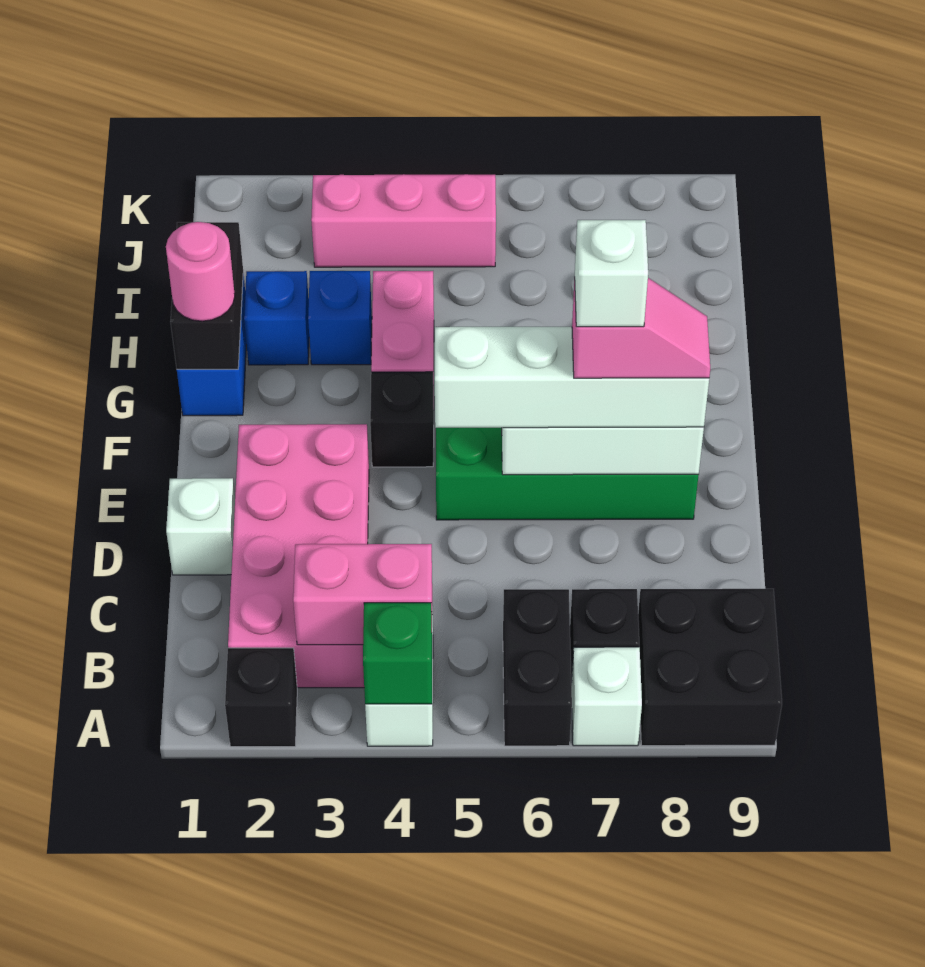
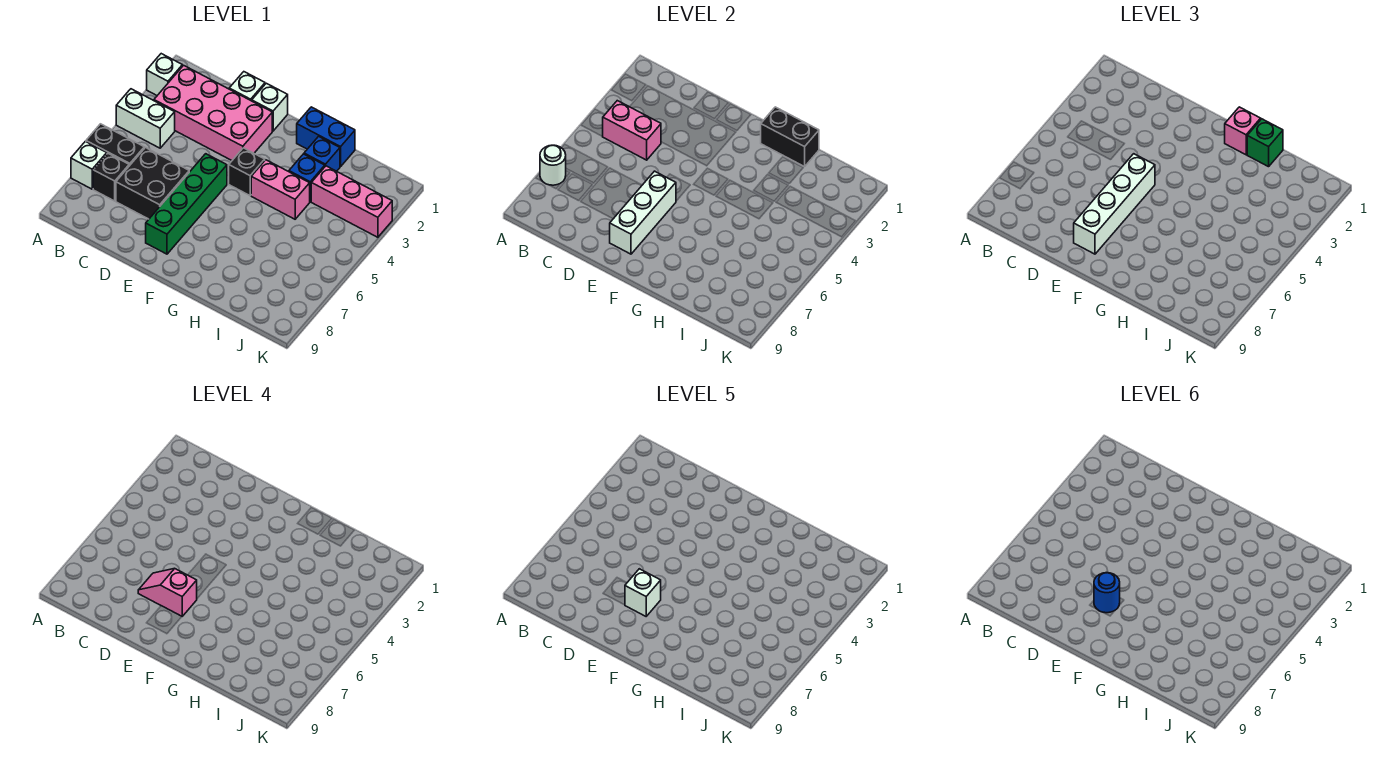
black 1x1 brick [225,648,297,747] -> white 1x1 brick [147,54,182,95]
green 1x1 brick [363,603,432,704] -> green 1x1 brick moved to [1247,119,1283,167]
none -> white 1x1 round brick [540,145,566,185]
black 2x2 brick [638,589,782,746] -> black 2x2 brick moved to [116,148,189,219]
pink 1x2 brick [293,544,432,645] -> pink 1x2 brick turned to [602,101,661,160]
none -> white 1x1 brick [252,83,288,131]
pink 1x2 slope [572,277,710,378] -> pink 1x2 slope turned to [138,569,197,616]
none -> blue 1x1 round brick [1094,573,1120,613]
pink 1x1 round brick [166,222,235,321] -> pink 1x1 brick [1225,107,1261,155]
pink 1x3 brick [311,174,496,267] -> pink 1x3 brick turned to [311,166,392,237]

